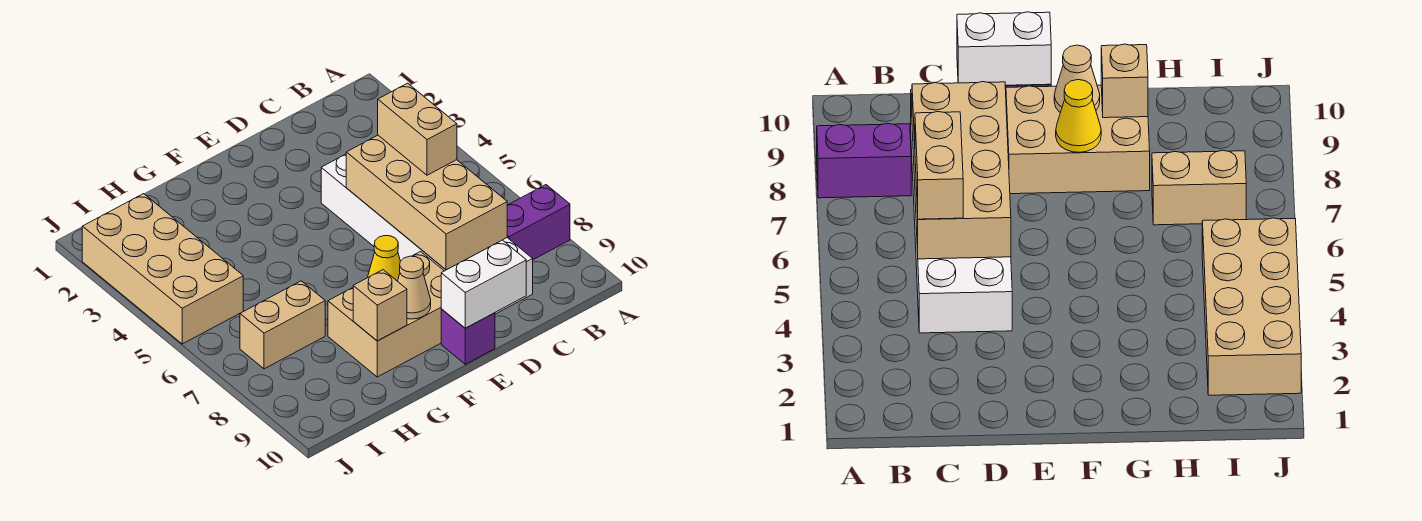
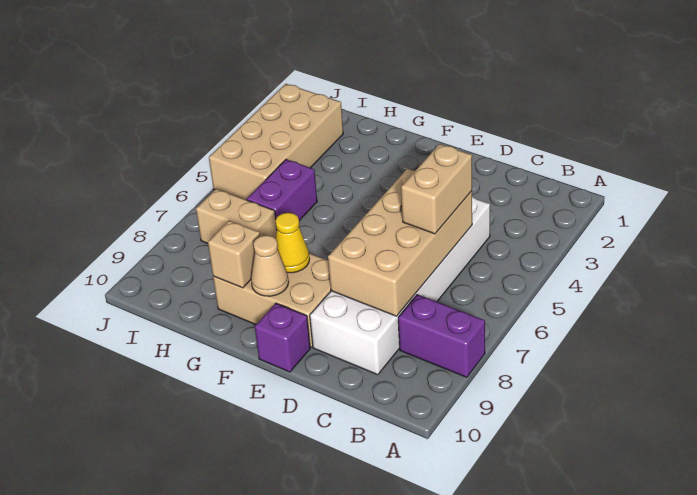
white 1x2 brick [441,240,526,328] -> none
none -> purple 1x2 brick [247,159,317,221]

